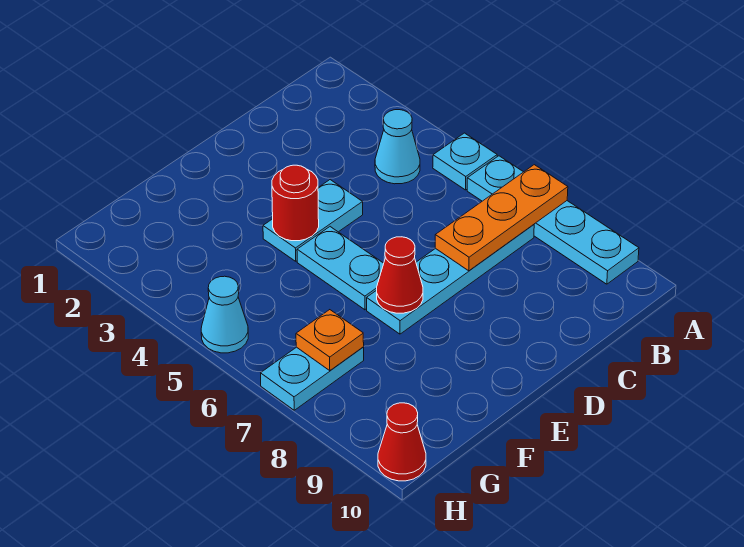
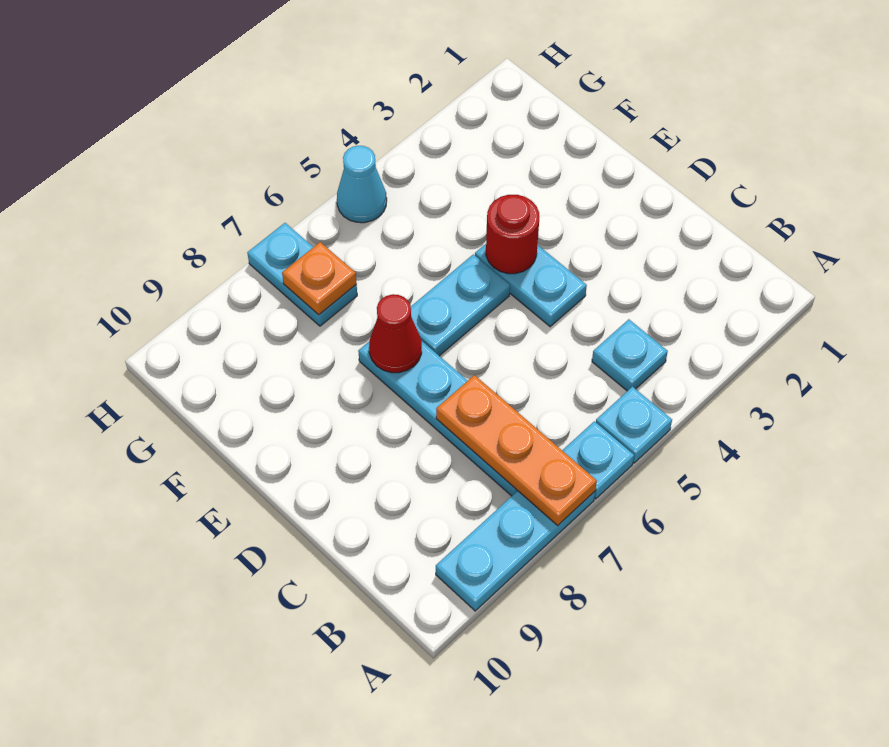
cyan 1x1 cone [375,110,420,184] -> cyan 1x1 plate [592,319,668,391]
red 1x1 cone [378,403,426,481] -> none

